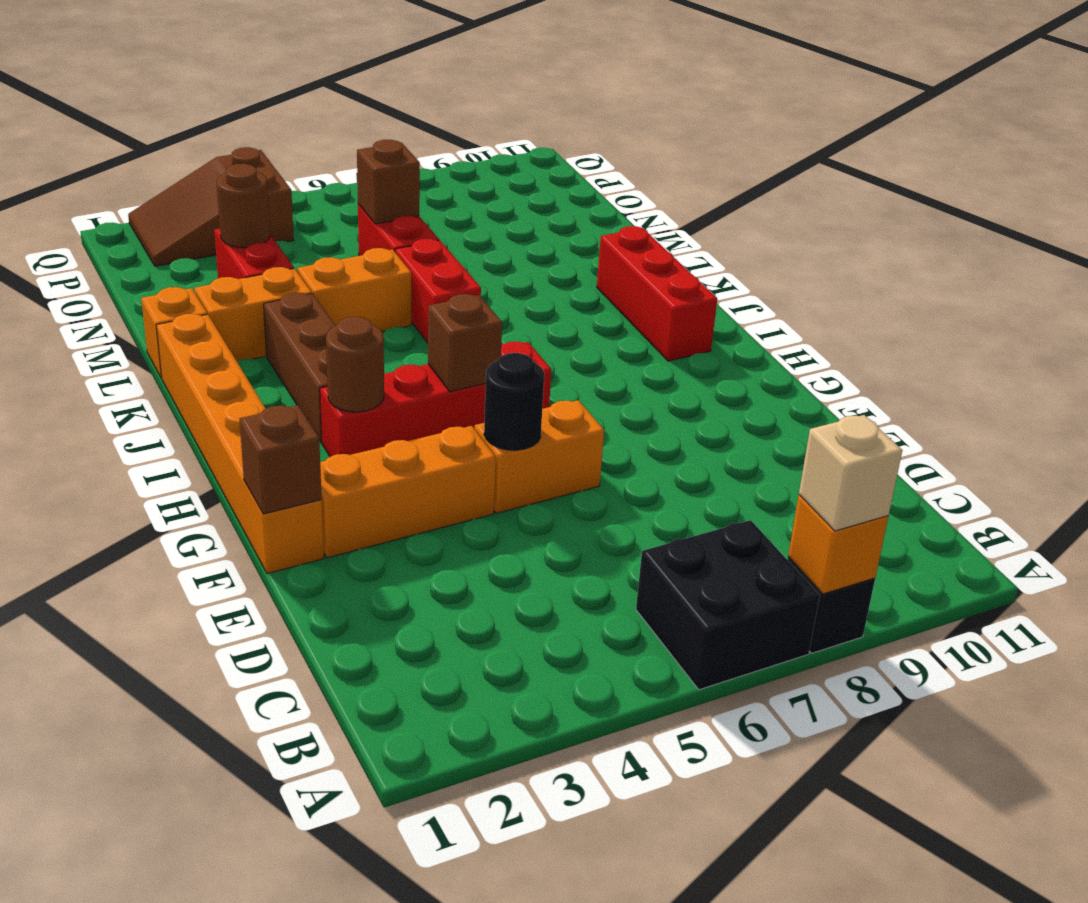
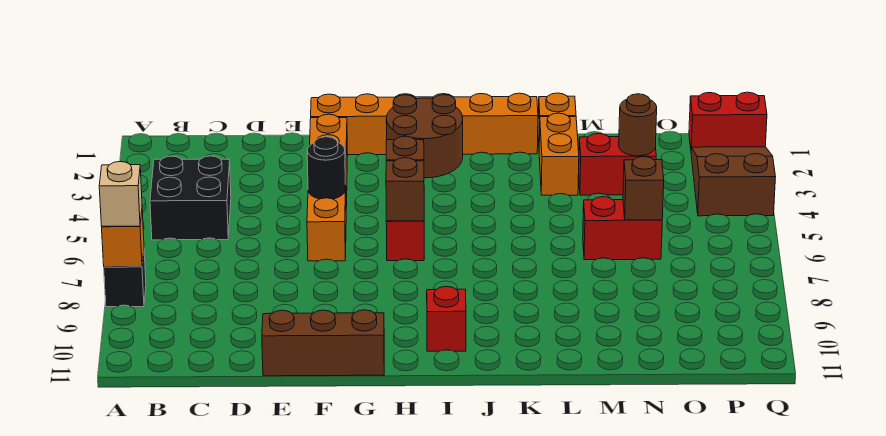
black 2x2 brick [636,520,820,690] -> black 2x2 brick moved to [150,156,231,240]
brown 1x1 brick [239,405,322,514] -> brown 1x1 brick moved to [386,158,424,221]
brown 1x1 round brick [326,317,384,412] -> brown 2x2 round brick [386,95,463,178]
brown 1x3 brick [264,293,336,443] -> brown 1x3 brick moved to [262,310,384,376]
red 1x3 brick [597,226,717,361] -> red 1x1 brick [427,286,466,351]
red 1x2 brick [395,239,481,343] -> red 1x2 brick moved to [689,92,767,148]
orange 1x2 brick [297,248,411,332] -> none

